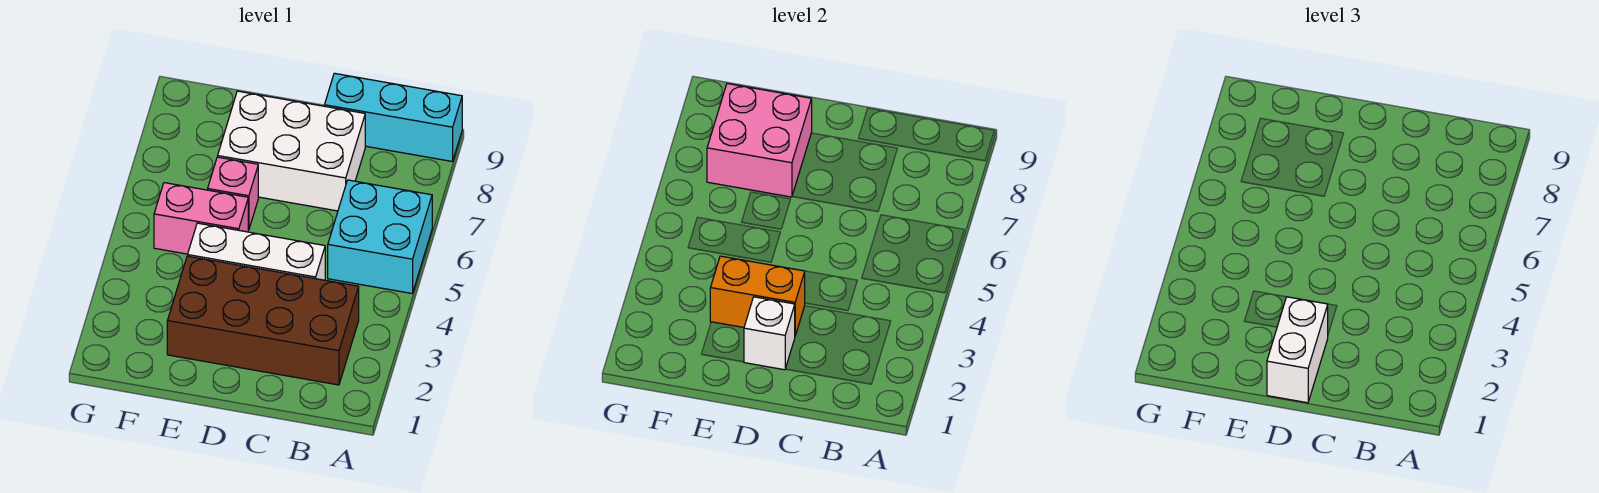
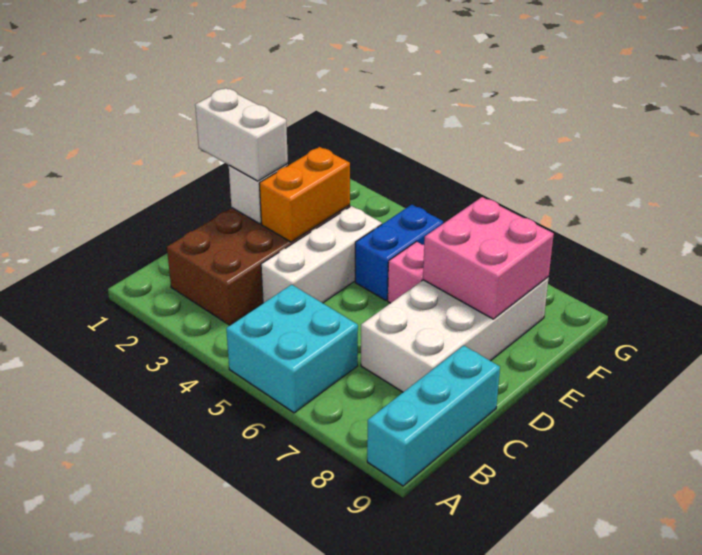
white 2x3 brick [218,91,365,211] -> white 2x4 brick [361,277,549,392]
pink 1x2 brick [154,183,248,254] -> blue 1x2 brick [355,205,443,300]

